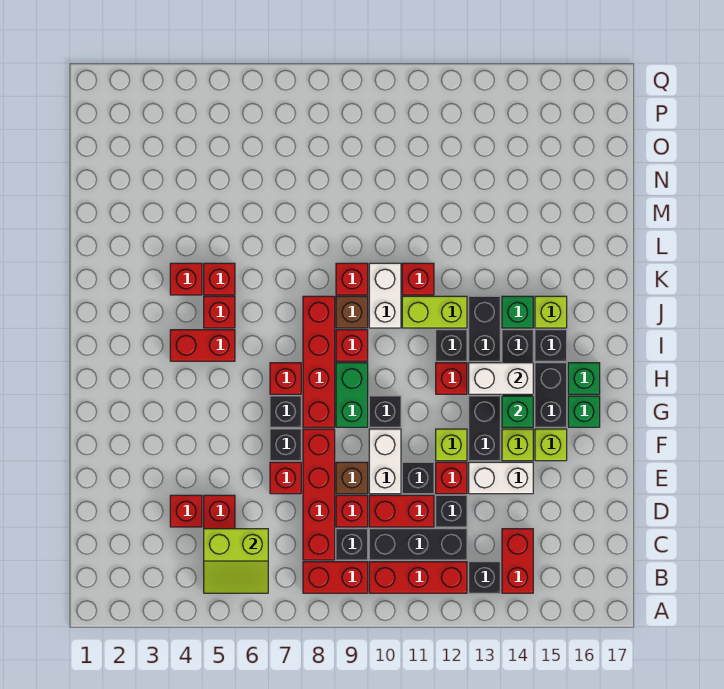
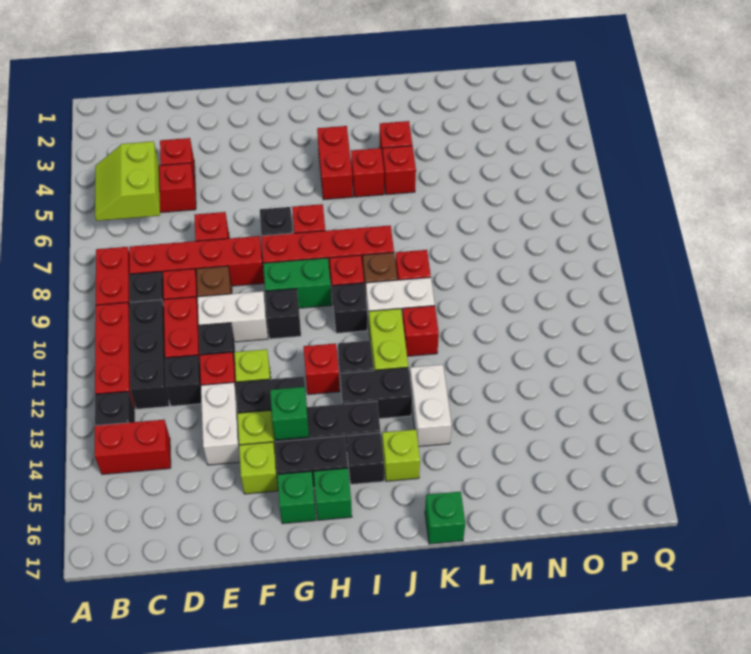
black 1x1 brick [270,429,301,461] -> black 1x1 brick moved to [332,283,367,333]
white 1x2 brick [469,363,533,394] -> white 1x2 brick moved to [410,365,452,447]
green 1x1 brick [502,296,533,328] -> green 1x1 brick moved to [425,492,465,544]

